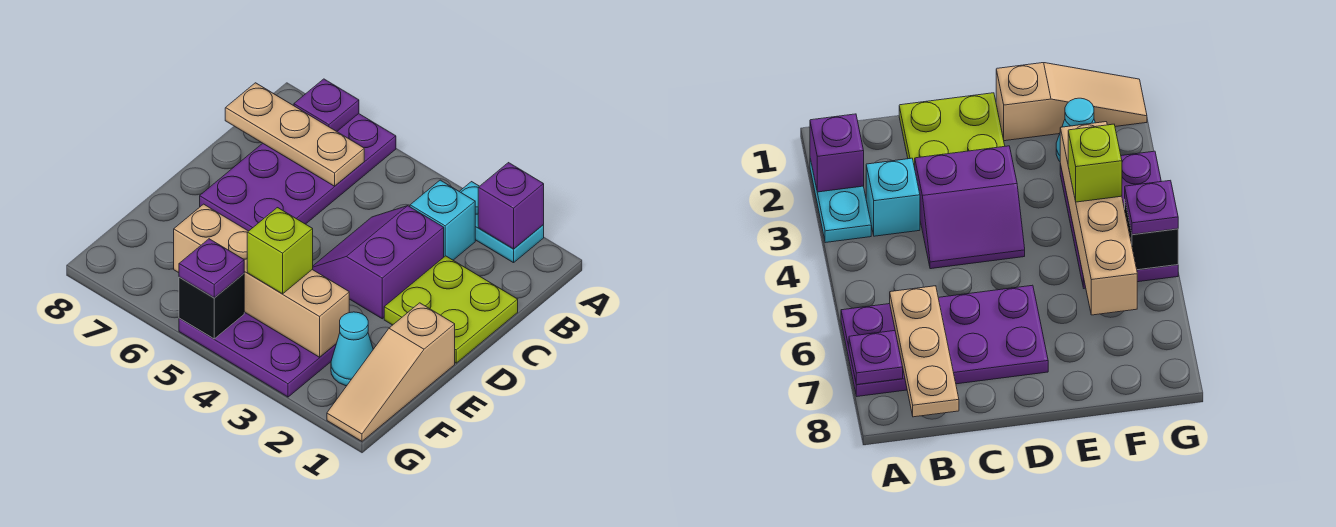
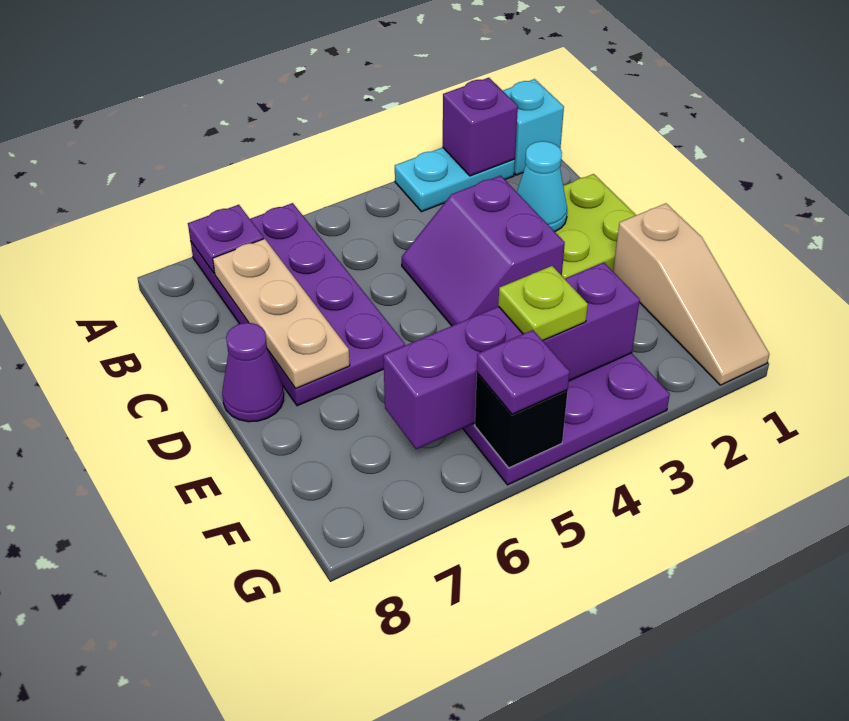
cyan 1x1 brick [410,180,475,260] -> cyan 1x1 brick moved to [503,79,564,175]
tan 1x3 plate [225,83,364,186] -> tan 1x3 plate turned to [213,239,350,389]
none -> purple 1x1 cone [222,323,284,422]
cyan 1x1 cone [331,312,373,386] -> cyan 1x1 cone moved to [517,141,567,232]
tan 1x4 brick [174,204,349,357] -> purple 1x4 brick [383,262,640,449]
lime 1x1 brick [247,208,313,294] -> lime 1x1 plate [498,266,588,341]

